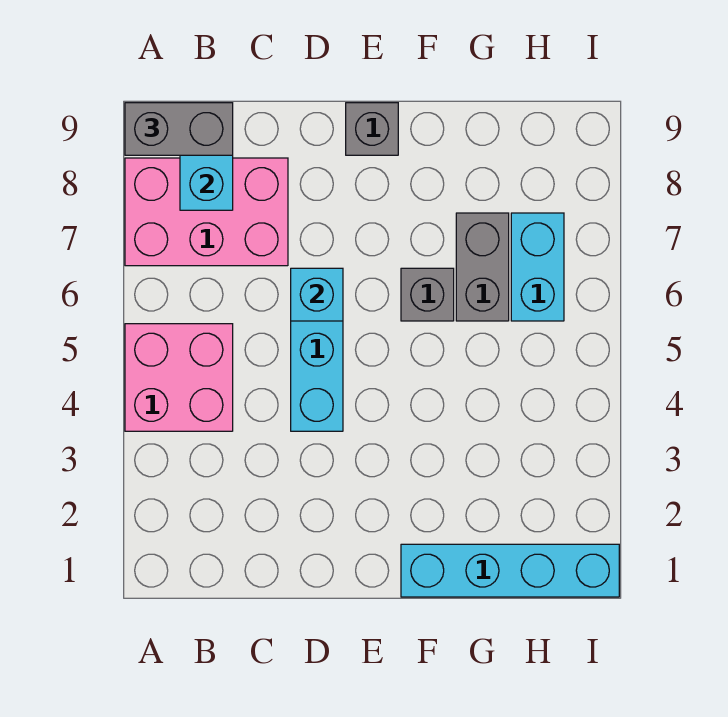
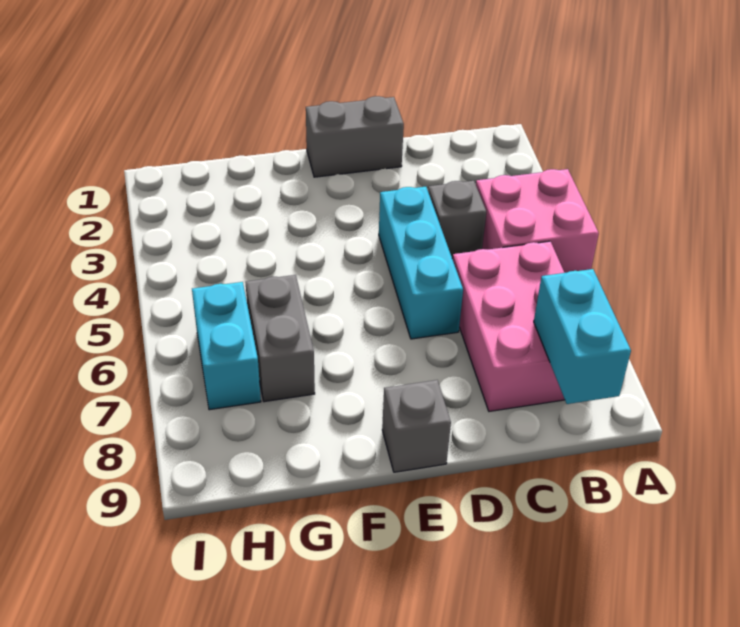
pink 2x3 brick [125,158,288,266] -> pink 2x3 brick turned to [452,241,565,411]
grey 1x2 brick [125,103,233,155] -> grey 1x2 brick moved to [306,96,404,177]
cyan 1x1 brick [291,268,343,321] -> none
cyan 1x4 brick [401,544,619,597] -> none
grey 1x1 brick [401,268,454,321] -> grey 1x1 brick moved to [428,181,486,258]

